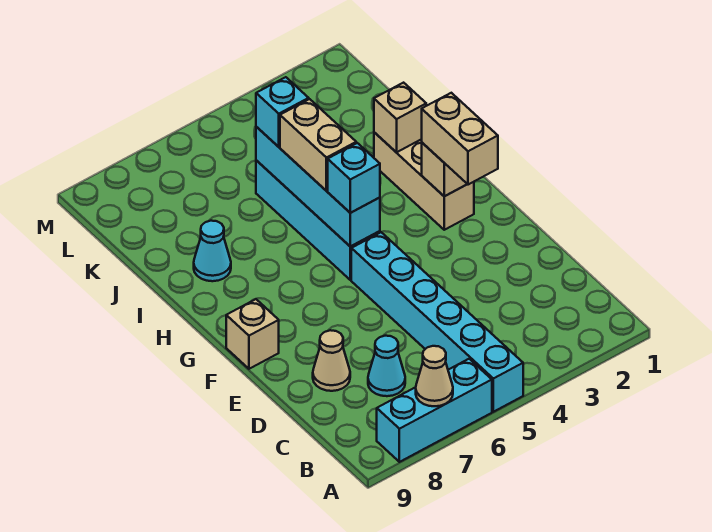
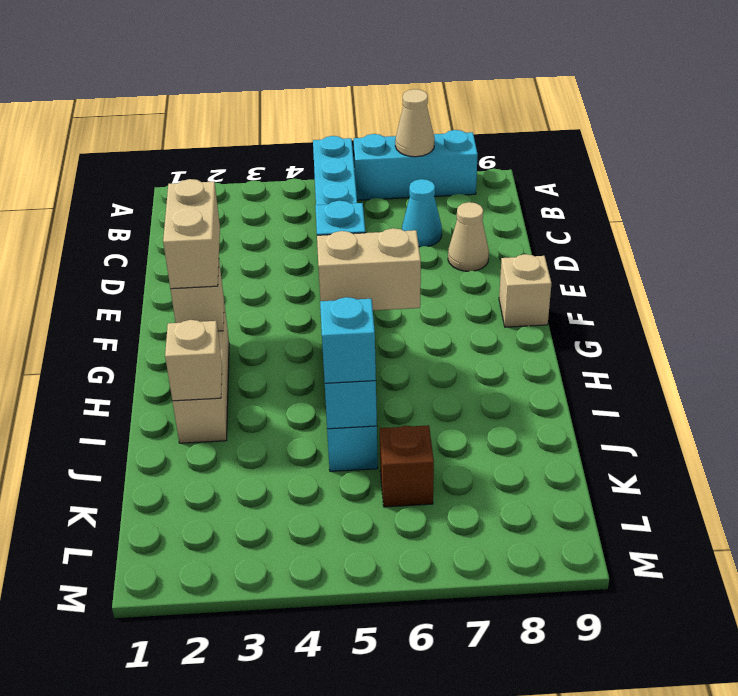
tan 1x2 brick [280,99,356,191] -> tan 1x2 brick turned to [317,228,421,310]
cyan 1x1 cone [194,221,231,281] -> none
none -> brown 1x1 brick [380,425,434,507]

